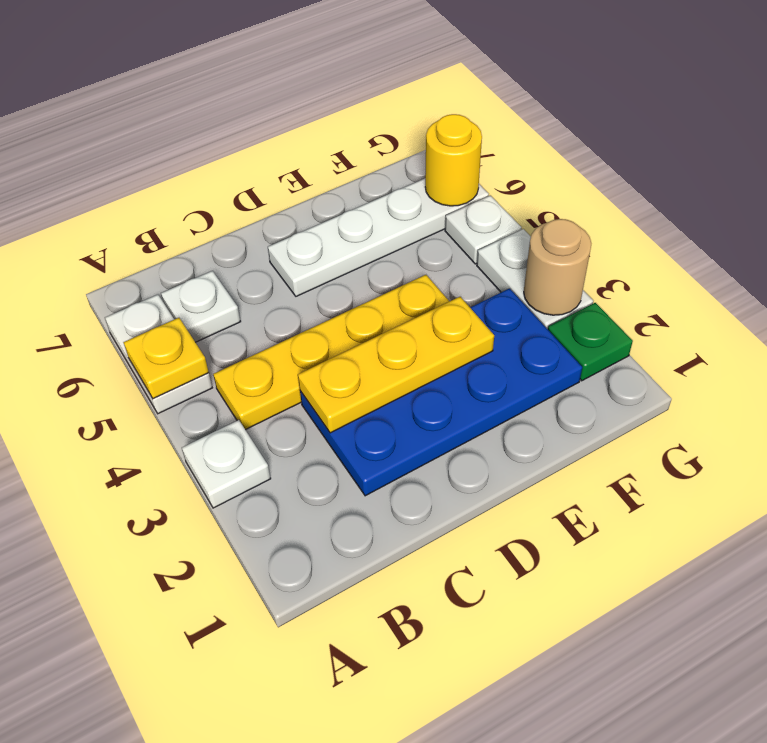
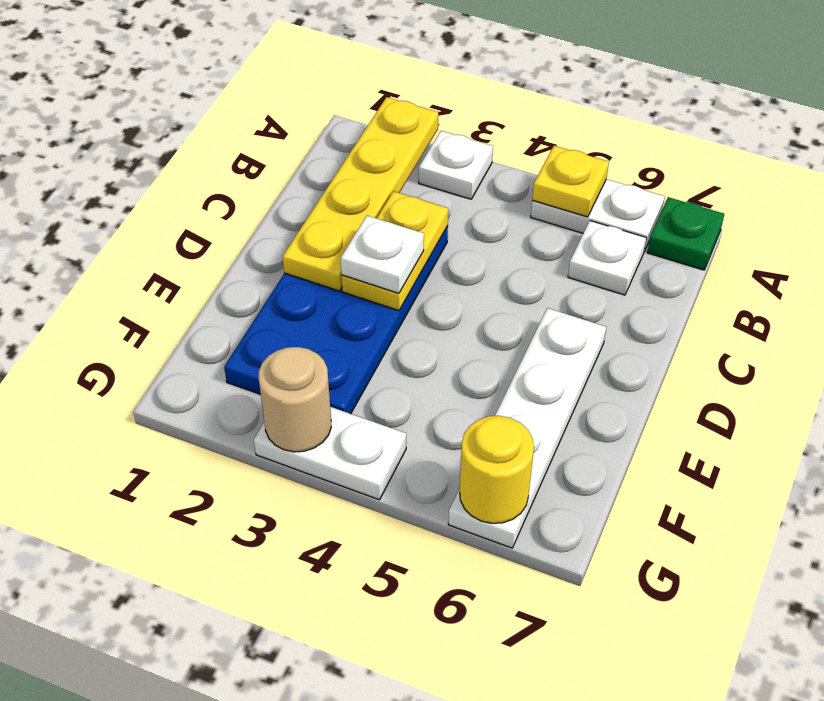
yellow 1x4 plate [213,275,449,430] -> yellow 1x4 plate moved to [283,97,438,291]
yellow 1x3 plate [298,297,494,433] -> yellow 1x2 plate [342,191,448,311]
green 1x1 plate [548,303,633,381] -> green 1x1 plate moved to [647,197,724,270]
white 1x1 plate [445,195,522,264] -> white 1x1 plate moved to [341,216,424,293]

